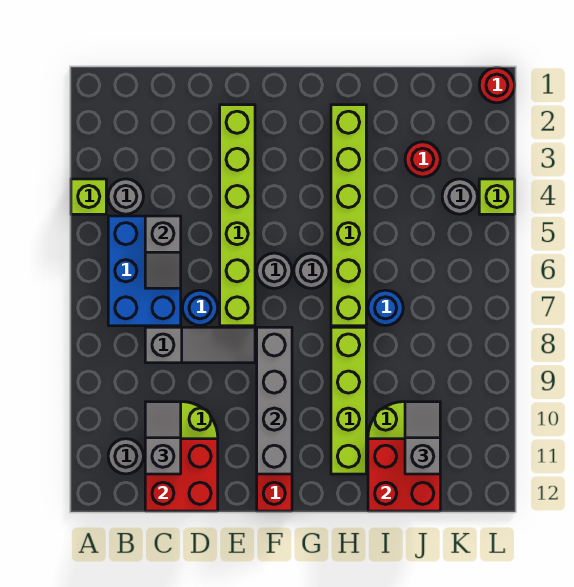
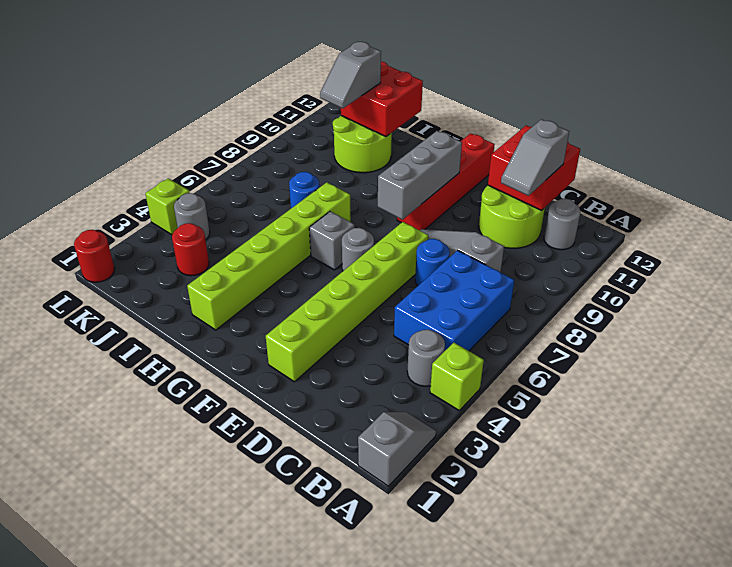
grey 1x2 slope [145,216,181,288] -> grey 1x2 slope moved to [358,412,436,486]
grey 1x4 brick [257,327,292,474] -> grey 1x3 brick [378,131,462,220]
grey 1x1 round brick [294,253,329,288] -> grey 1x1 brick [309,211,354,270]
lime 1x4 brick [331,327,366,474] -> none

